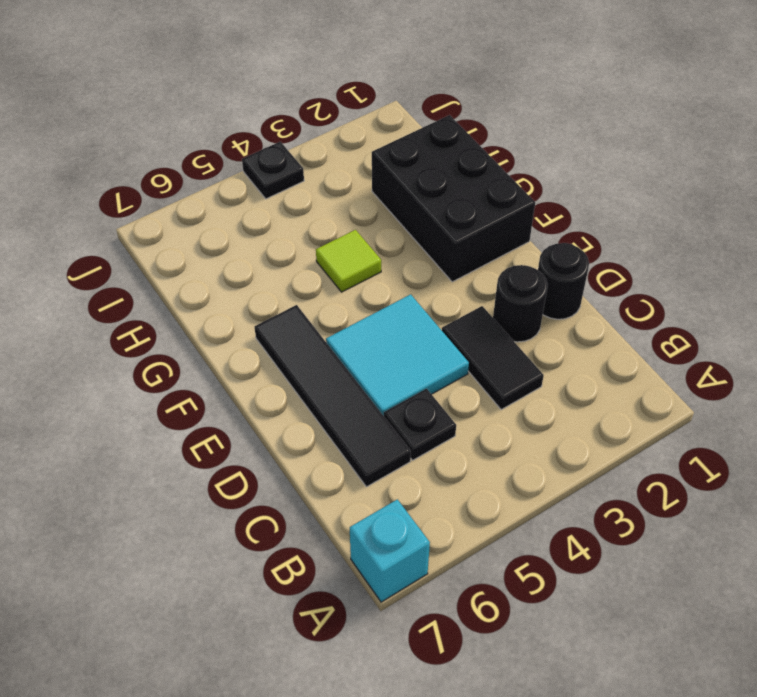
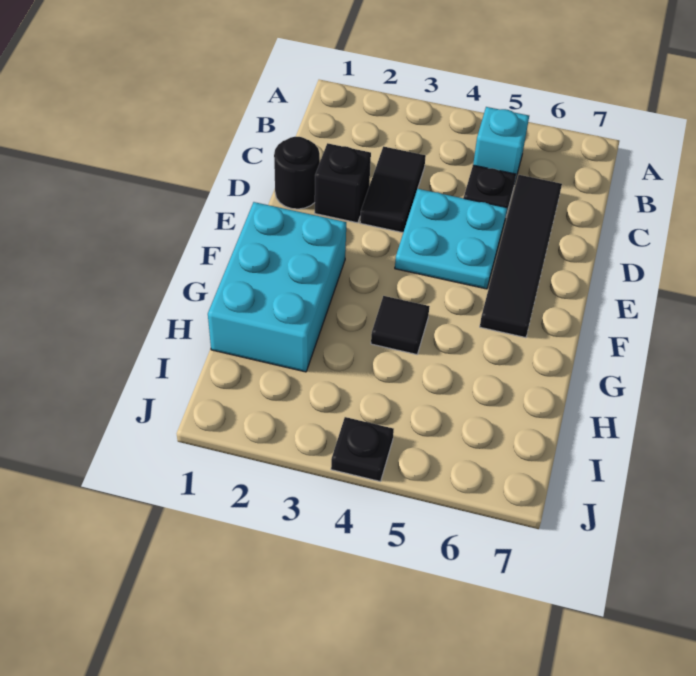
cyan 1x1 brick [350,499,430,602] -> cyan 1x1 brick moved to [473,107,529,181]
black 1x1 round brick [493,265,548,342] -> black 1x1 brick [315,143,371,223]
cyan 2x2 tile [326,294,469,416] -> cyan 2x2 plate [395,189,507,289]
black 2x3 brick [372,115,535,282] -> cyan 2x3 brick [208,202,346,372]
lime 1x1 tile [316,230,381,292] -> black 1x1 tile [371,296,430,354]

